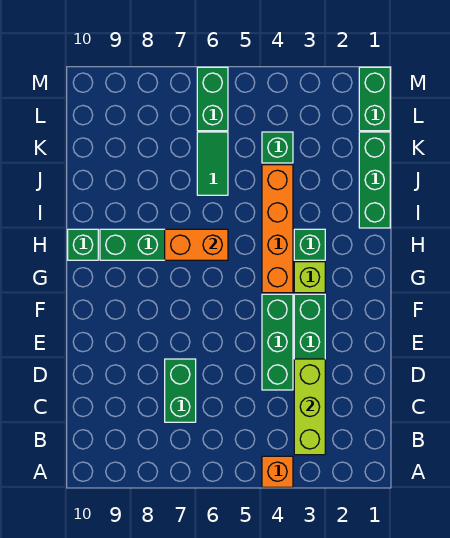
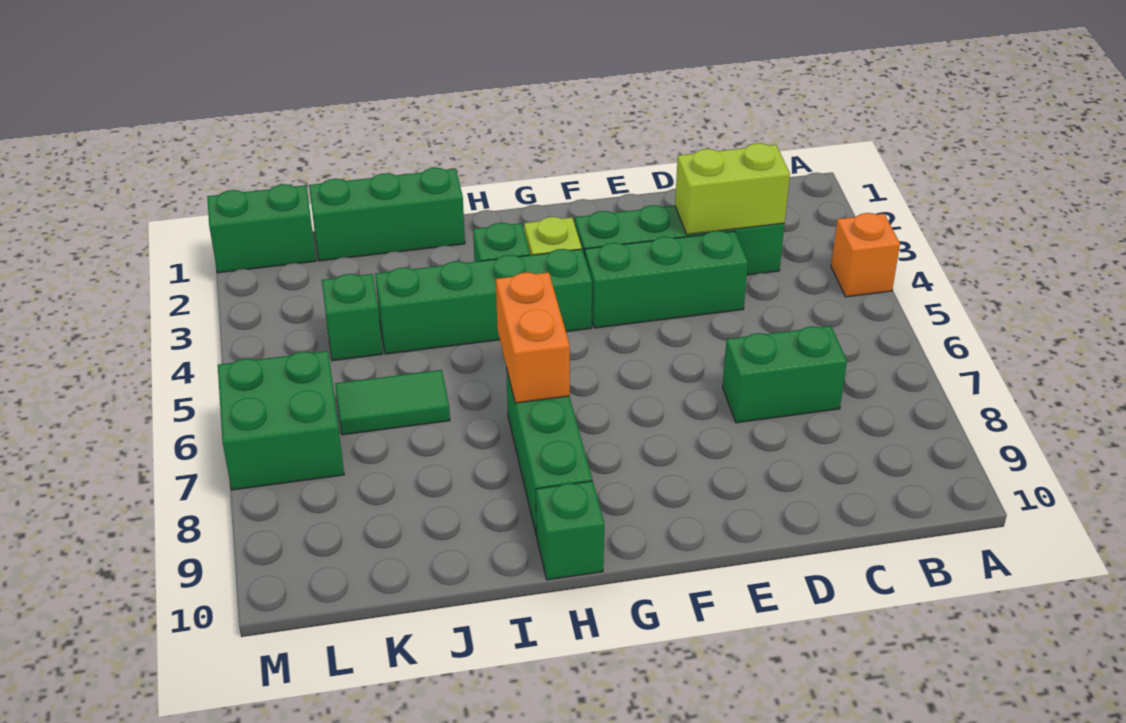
lime 1x3 brick [294,359,325,455] -> lime 1x2 brick [675,143,790,235]
orange 1x4 brick [262,165,293,293] -> green 1x4 brick [375,249,592,354]
green 1x2 brick [197,67,228,131] -> green 2x2 brick [218,351,344,490]

